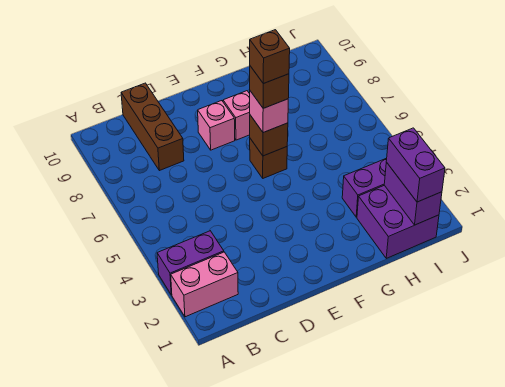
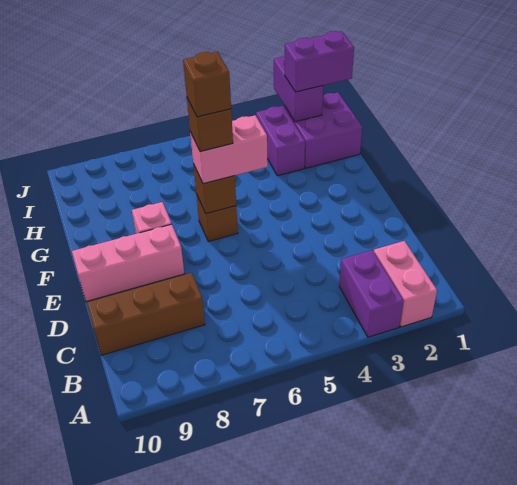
pink 1x1 brick [198,101,235,150] -> pink 1x3 brick [72,224,184,302]
pink 1x1 brick [250,91,288,133] -> pink 1x2 brick [190,115,268,184]
purple 1x2 brick [384,162,442,225] -> purple 1x2 brick turned to [274,56,323,122]

